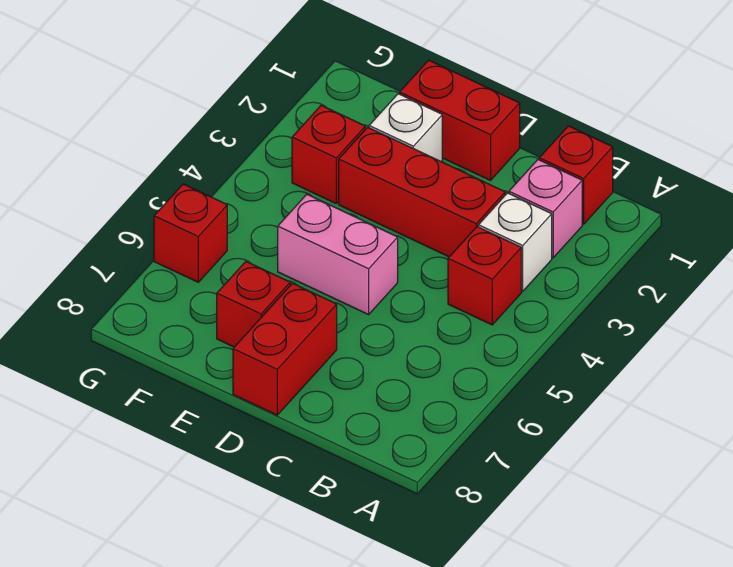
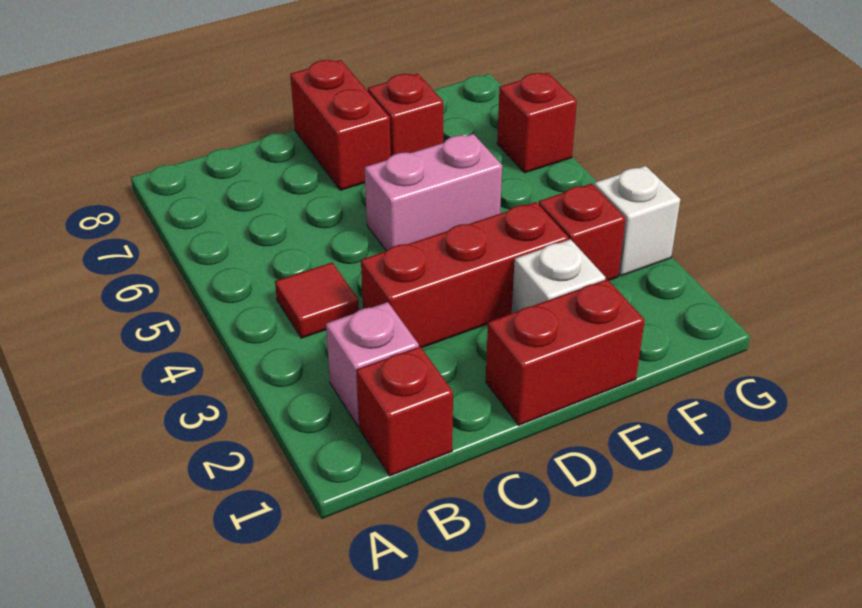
white 1x1 brick [478,193,552,291] -> white 1x1 brick moved to [594,166,681,276]
red 1x1 brick [448,227,521,325] -> red 1x1 tile [275,263,359,338]

